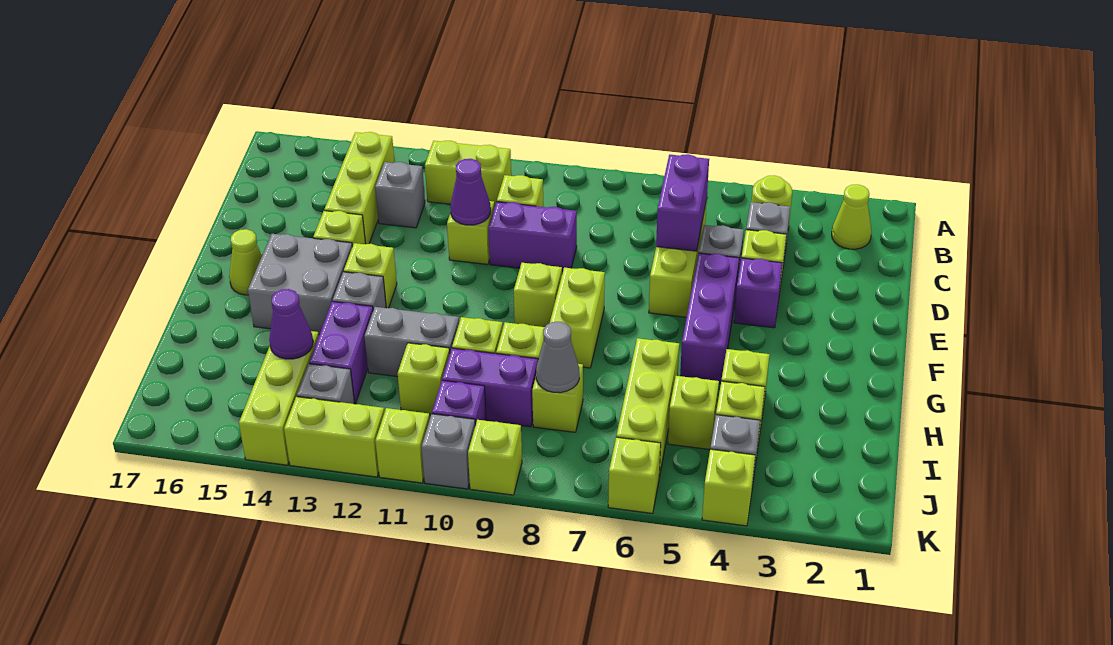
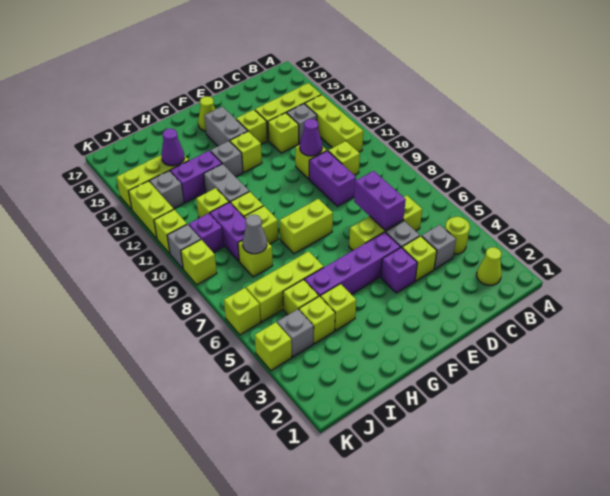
lime 1x2 brick [425,141,511,206] -> lime 1x3 brick [305,95,363,152]
purple 1x2 brick [656,154,709,251] -> purple 1x2 brick turned to [354,171,406,230]
purple 1x3 brick [680,253,739,384] -> purple 1x4 brick [304,232,400,297]
lime 1x1 brick [514,263,562,327] -> lime 1x1 brick moved to [268,113,299,153]
grey 2x2 brick [248,234,352,334] -> grey 1x2 brick [205,107,248,146]

